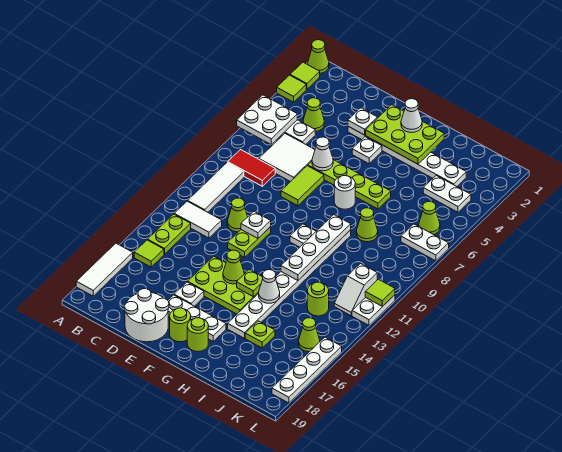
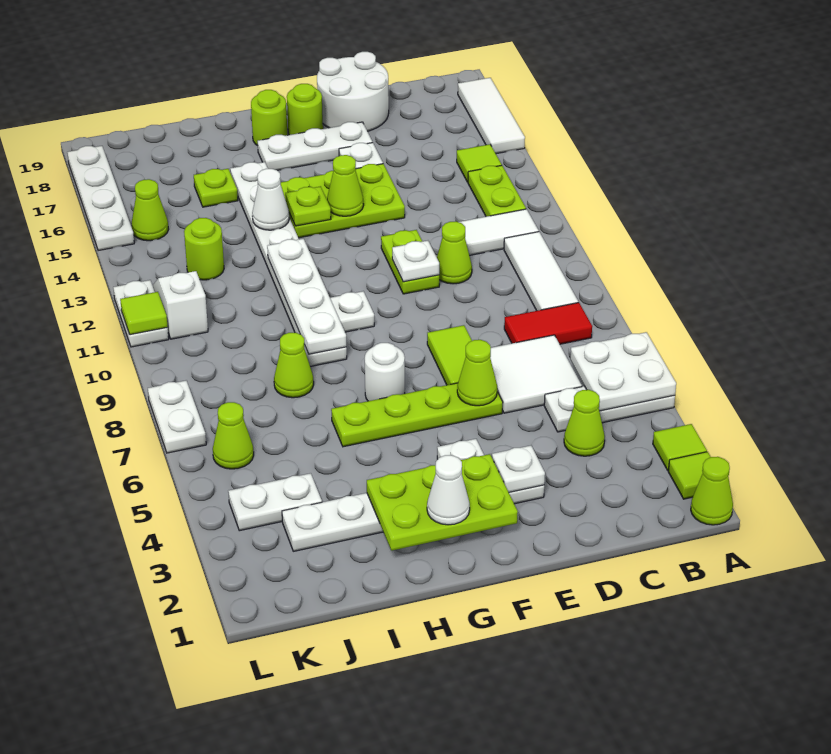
white 1x1 cone [312,137,333,171] -> lime 1x1 cone [457,340,497,406]
white 1x2 plate [401,224,449,261] -> white 1x2 plate turned to [148,381,206,453]

